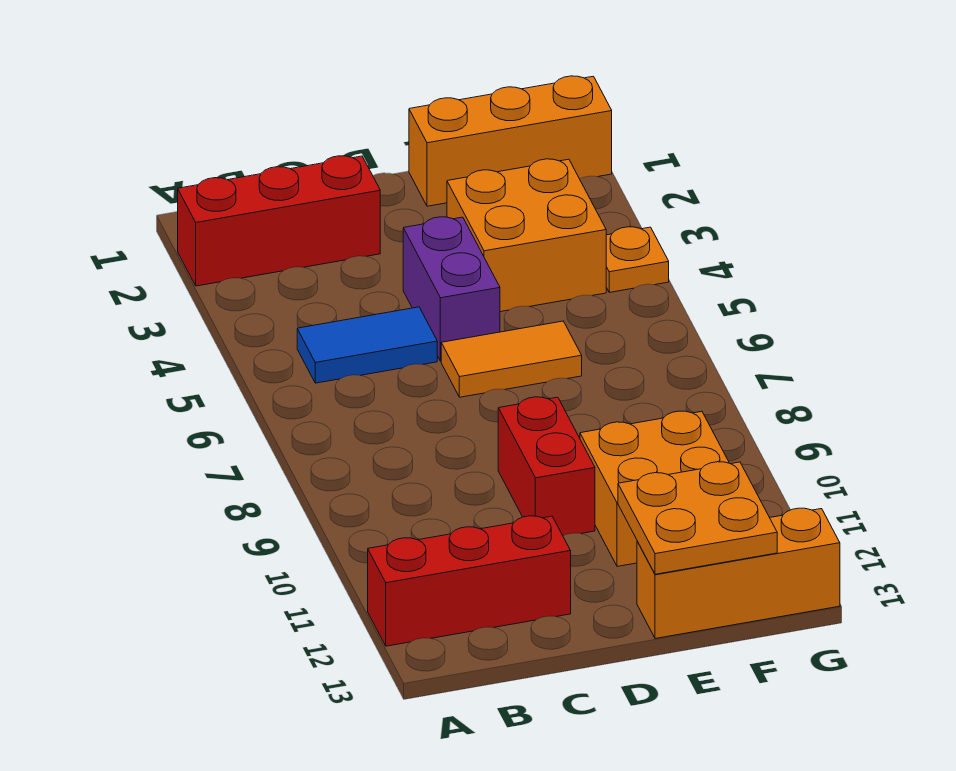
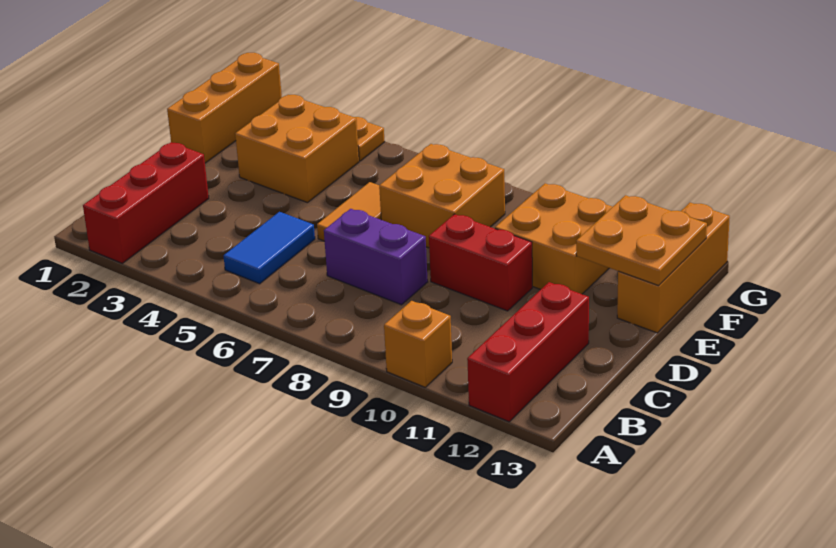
none -> orange 1x1 brick [384,301,452,387]
purple 1x2 brick [403,217,500,361] -> purple 1x2 brick moved to [324,209,428,305]
none -> orange 2x2 brick [379,144,505,248]

